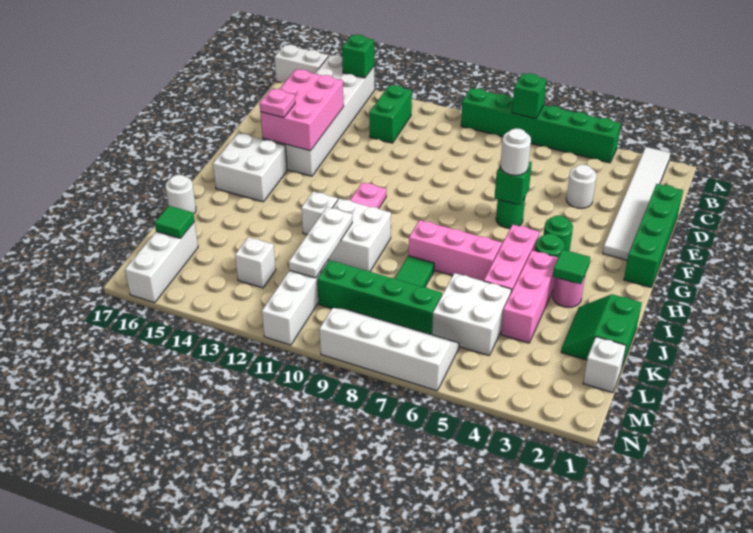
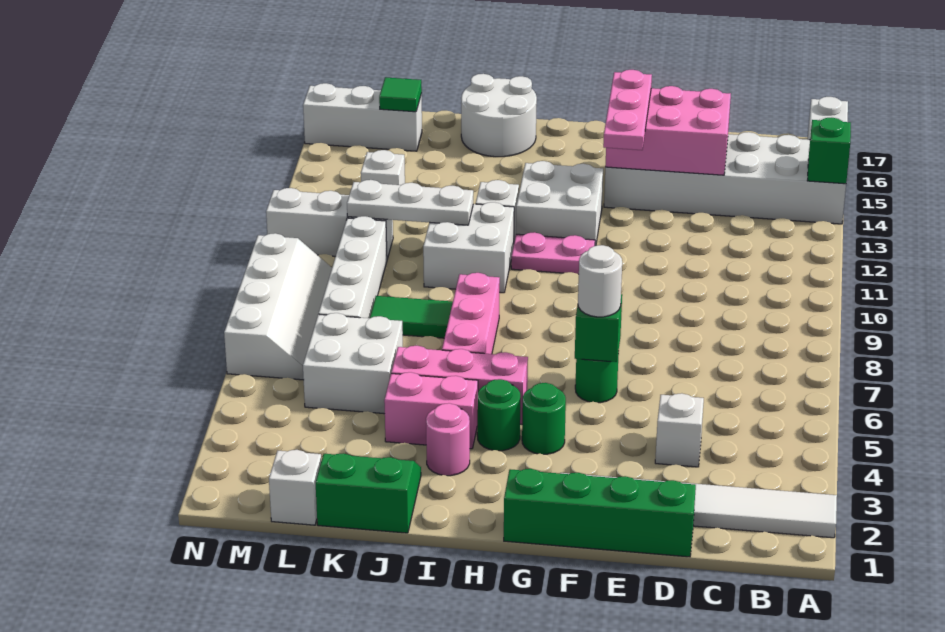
green 1x6 brick [461,88,621,163] -> none
green 1x1 brick [512,73,547,119] -> none
green 1x2 brick [369,85,412,143] -> none
white 1x1 round brick [566,164,597,208] -> white 1x1 brick [655,393,704,467]
pink 1x1 plate [260,89,295,118] -> pink 1x3 plate [603,70,652,150]
white 2x2 brick [213,133,287,202] -> white 2x2 brick moved to [516,161,603,246]
green 1x1 tile [553,249,590,284] -> none
pink 1x3 brick [501,251,558,343] -> pink 1x2 brick [384,372,478,449]
white 1x1 round brick [165,175,196,214] -> white 2x2 round brick [461,74,537,157]
green 1x4 brick [317,260,442,335] -> white 1x4 brick [319,216,387,318]

